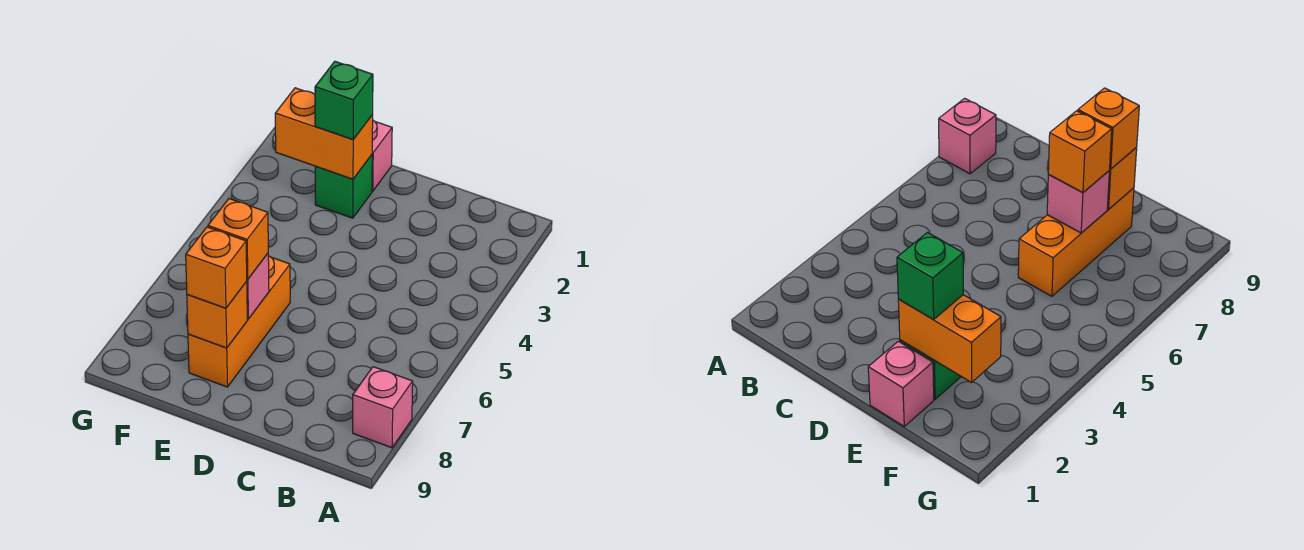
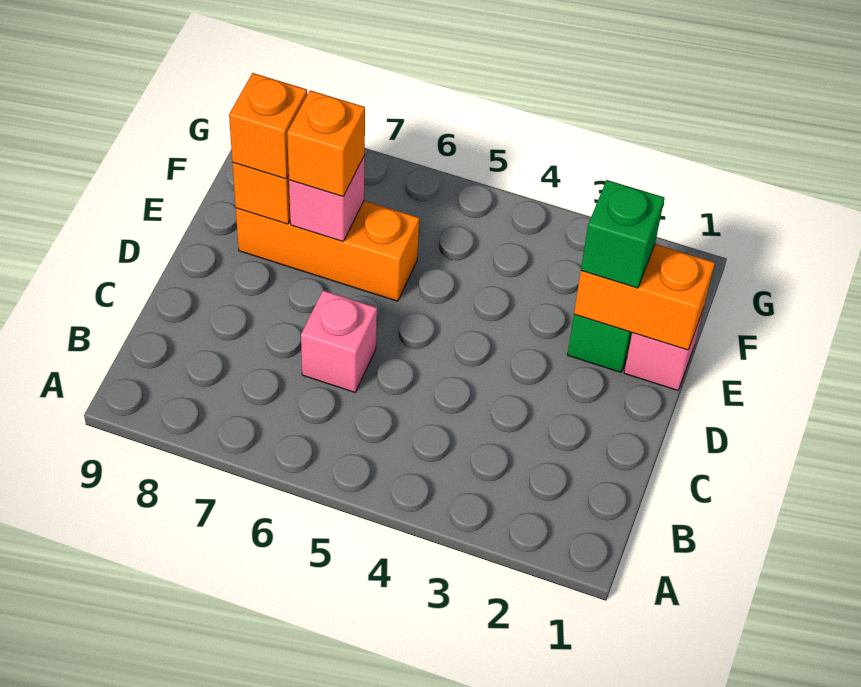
pink 1x1 brick [353,367,413,448] -> pink 1x1 brick moved to [301,290,377,392]
orange 1x2 brick [275,88,373,179] -> orange 1x2 brick turned to [574,244,715,350]

